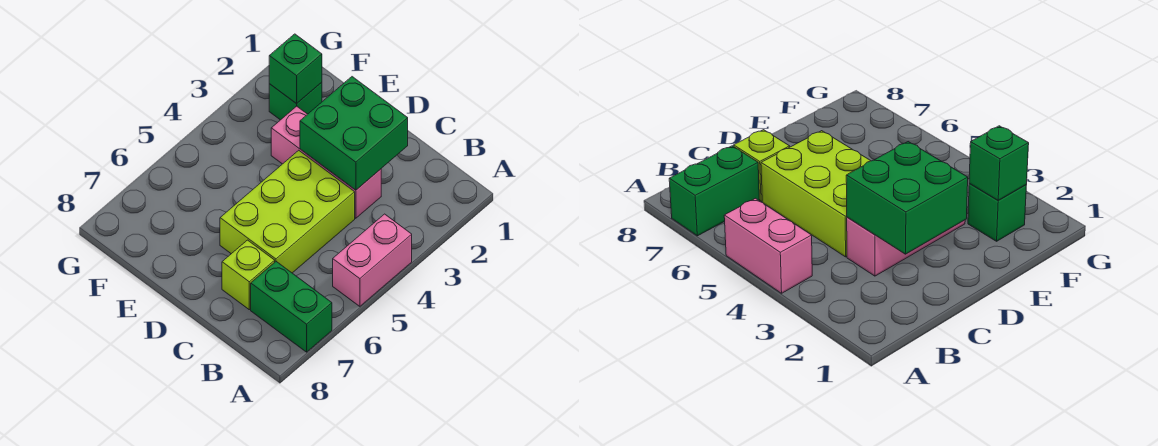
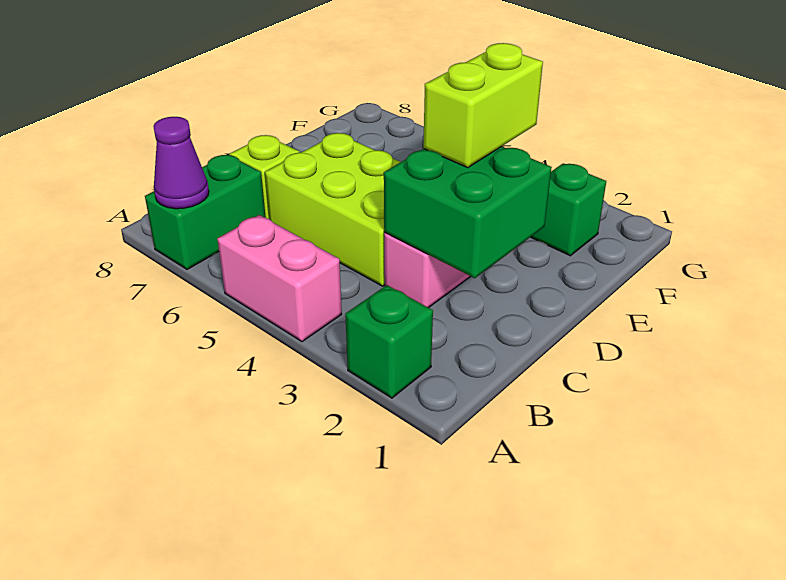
none -> purple 1x1 cone [153,117,209,209]
none -> lime 1x2 brick [423,43,543,168]
green 1x1 brick [269,34,322,104] -> green 1x1 brick moved to [345,285,433,398]

